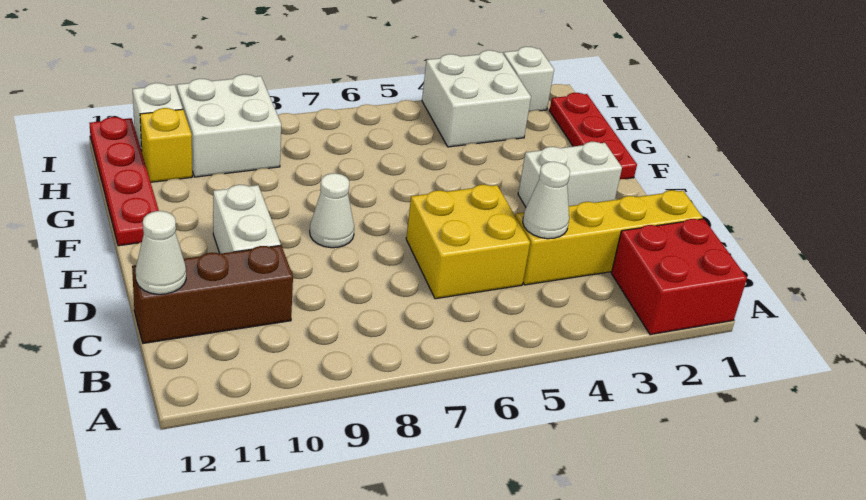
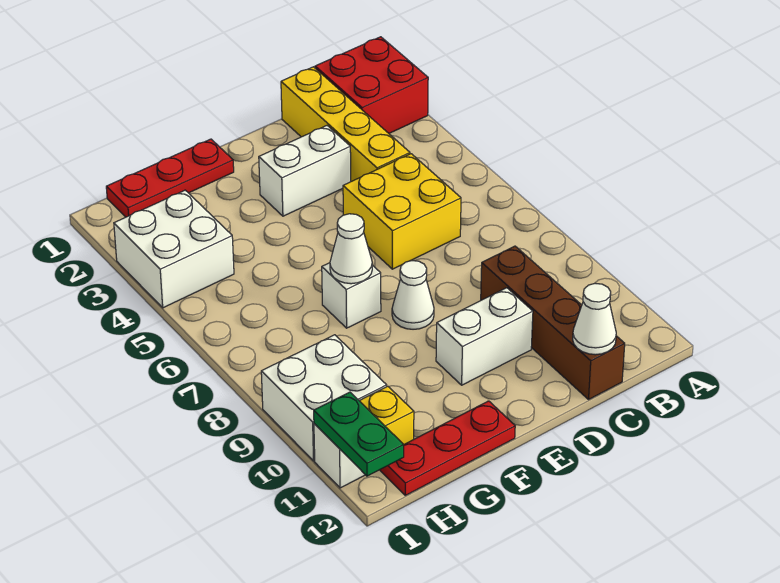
white 1x1 cone [523,162,570,239] -> white 1x1 cone moved to [330,214,372,284]
brown 1x3 brick [132,245,293,343] -> brown 1x4 brick [481,246,625,399]
white 1x2 brick [518,142,622,207] -> white 1x2 brick turned to [259,126,351,216]
red 1x4 plate [90,117,159,246] -> red 1x3 plate [380,401,515,495]
white 1x1 brick [503,47,554,112] -> white 1x1 brick moved to [322,263,381,328]
none -> green 1x2 plate [314,392,404,476]

